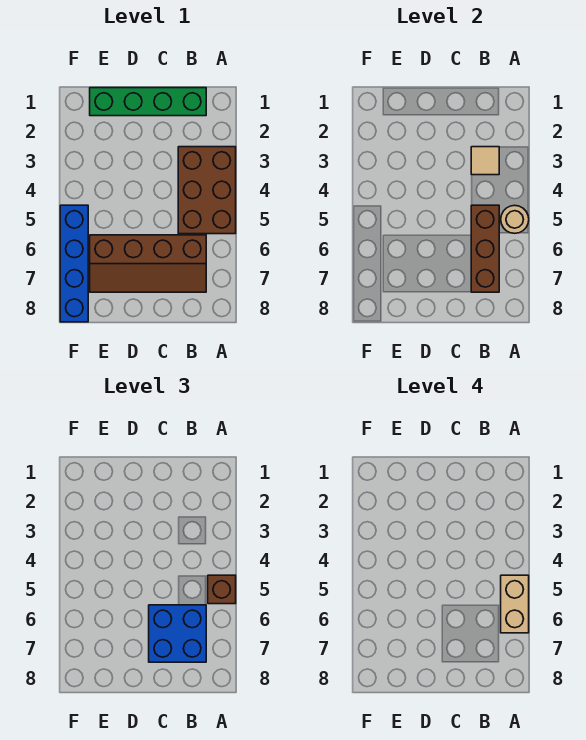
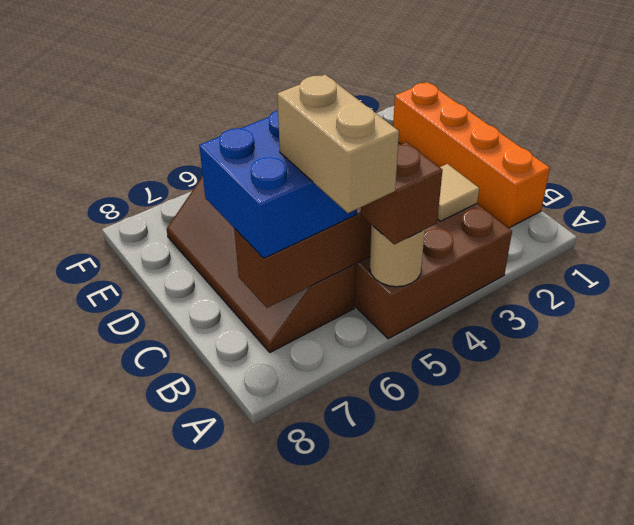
tan 1x2 brick [501,575,529,633] -> tan 1x2 brick turned to [277,75,399,213]
green 1x4 brick [90,88,206,116] -> orange 1x4 brick [393,82,550,228]
blue 1x4 brick [60,205,88,322] -> none

